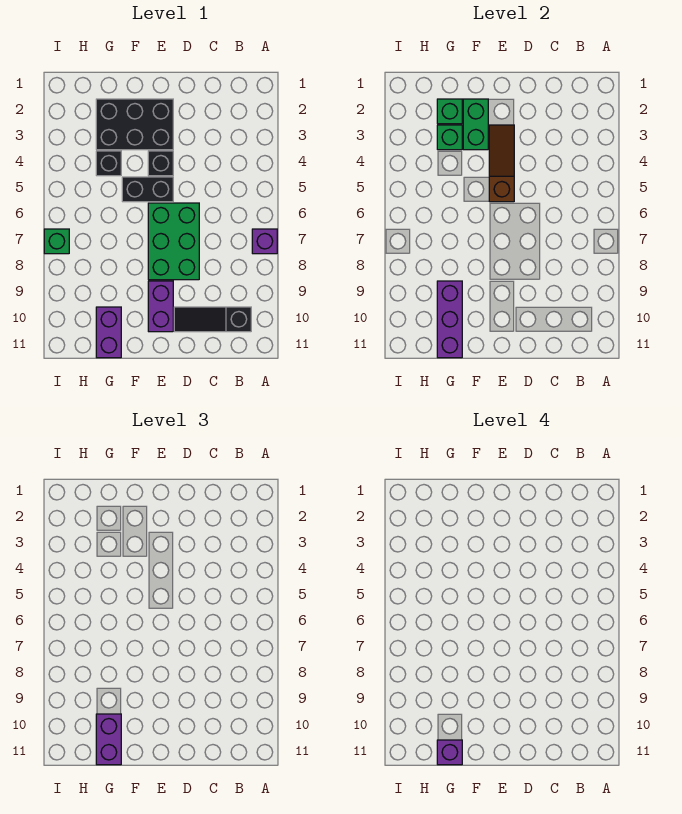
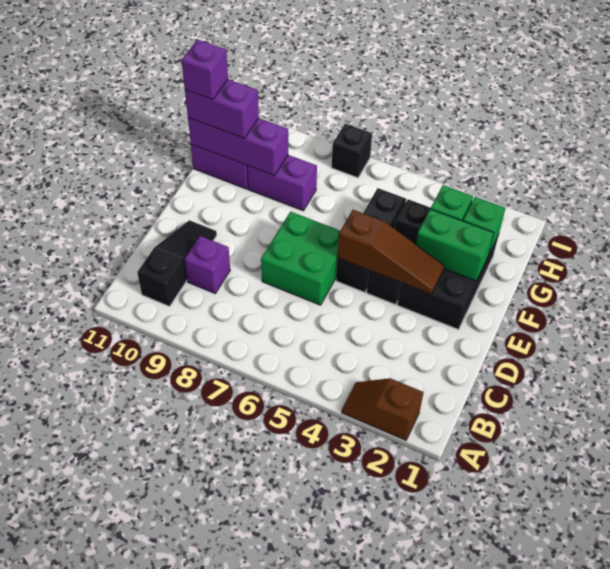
none -> brown 1x2 slope [342,378,424,440]
purple 1x1 brick [252,229,277,254] -> purple 1x1 brick moved to [184,236,230,293]
green 2x3 brick [148,203,199,280] -> green 2x2 brick [261,212,340,305]
black 1x2 brick [122,177,173,202] -> black 1x3 brick [336,188,406,292]
purple 1x2 brick [148,281,173,332] -> purple 1x2 brick moved to [247,155,317,211]
green 1x1 brick [44,229,69,254] -> black 1x1 brick [331,124,372,178]

